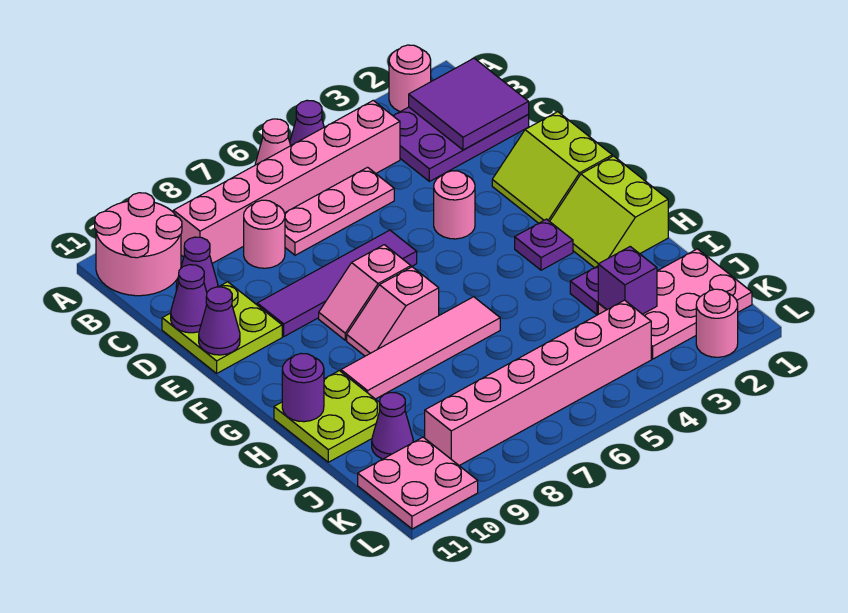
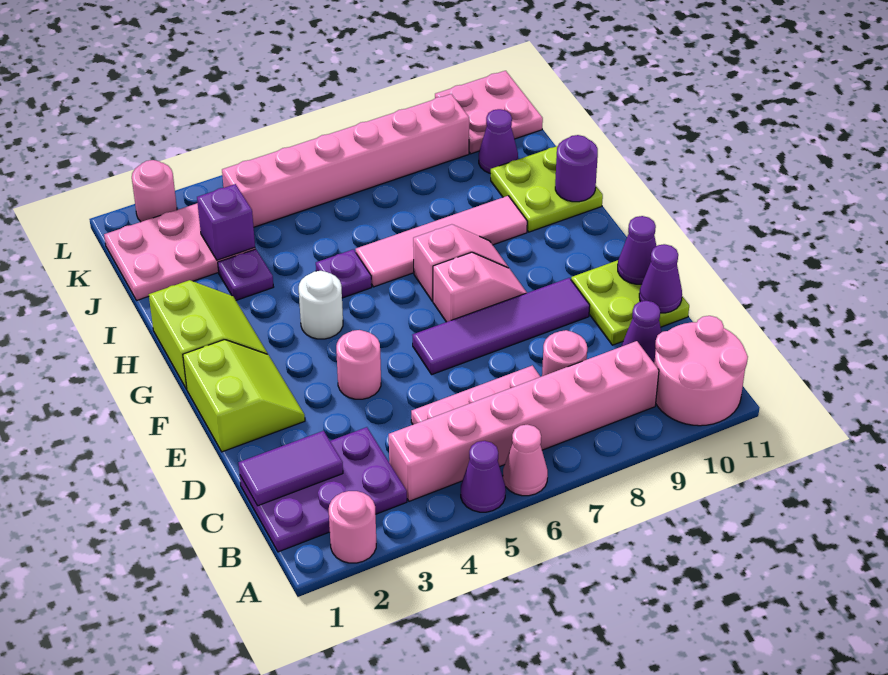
purple 2x2 tile [409,58,529,150] -> purple 1x2 tile [238,431,343,506]
purple 1x1 plate [515,219,573,270] -> purple 1x1 plate moved to [316,249,372,298]
none -> white 1x1 round brick [299,271,343,339]

